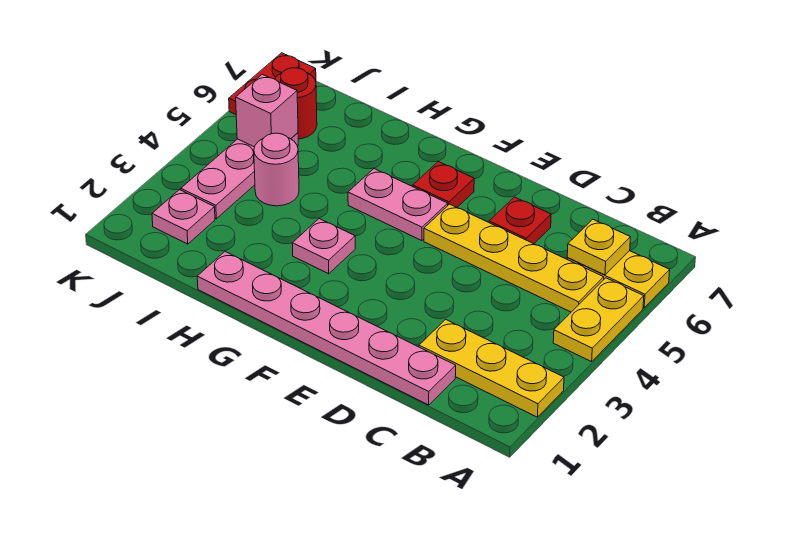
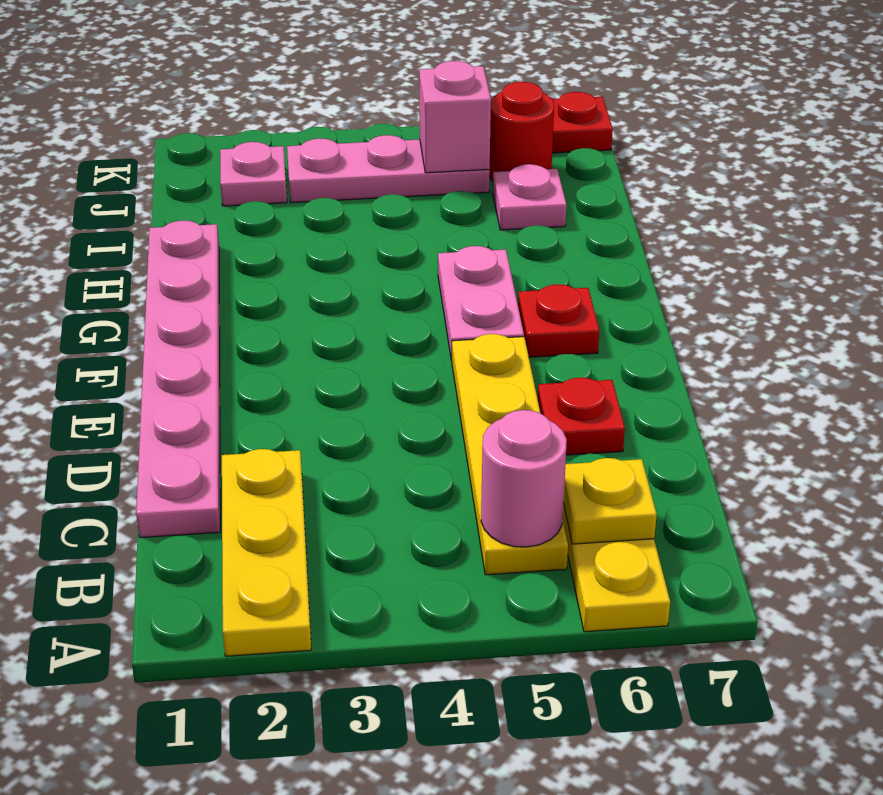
yellow 1x2 plate [553,278,644,362] -> none
pink 1x1 plate [292,219,355,274] -> pink 1x1 plate moved to [493,164,567,230]
pink 1x1 round brick [254,133,299,206] -> pink 1x1 round brick moved to [481,410,567,547]

